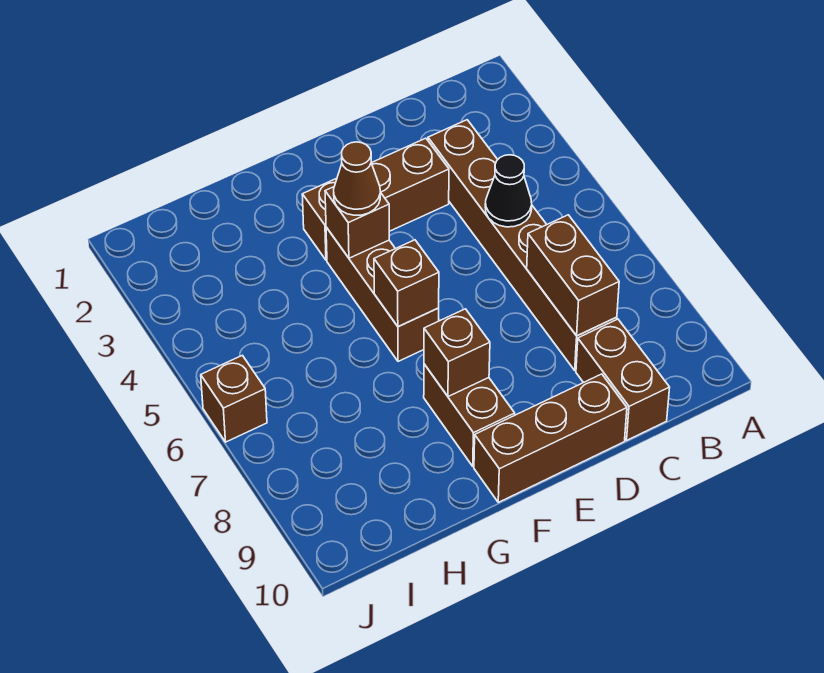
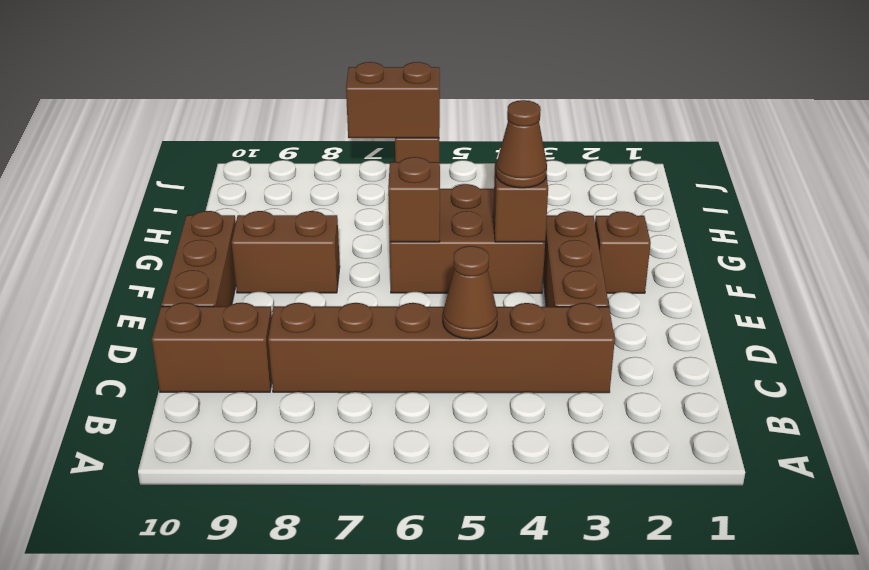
black 1x1 cone [485,155,532,227] -> brown 1x1 cone [443,246,498,339]
brown 1x2 brick [527,215,619,336] -> brown 1x2 brick moved to [346,62,440,138]
brown 1x3 brick [326,227,439,361] -> brown 2x3 brick [390,184,545,293]
brown 1x1 brick [424,309,490,397] -> brown 1x1 brick moved to [595,211,651,293]

